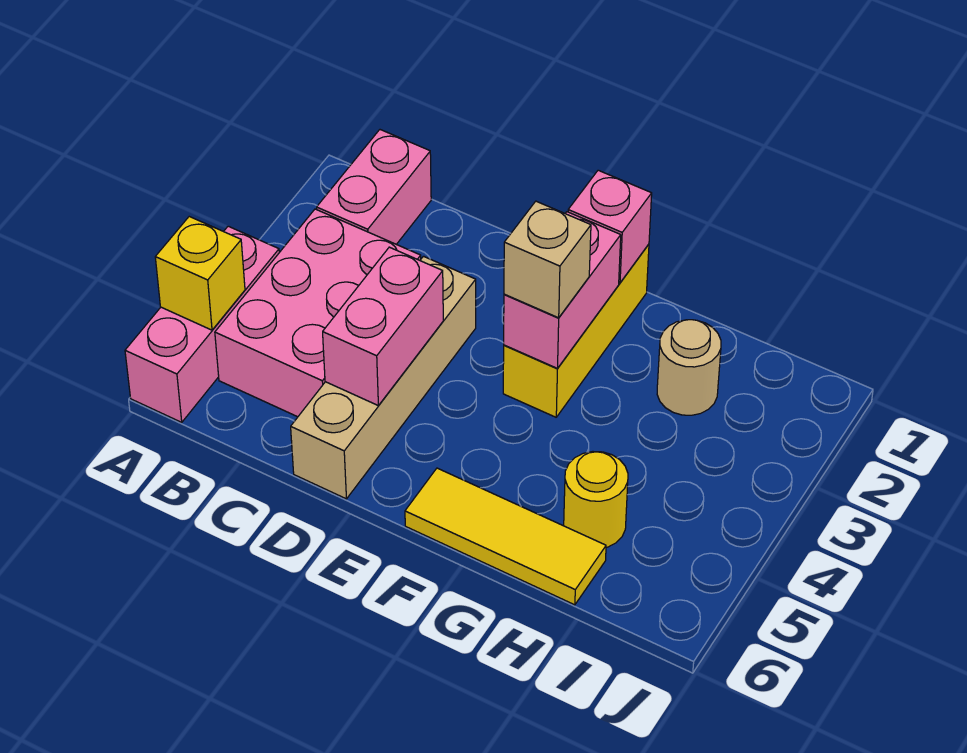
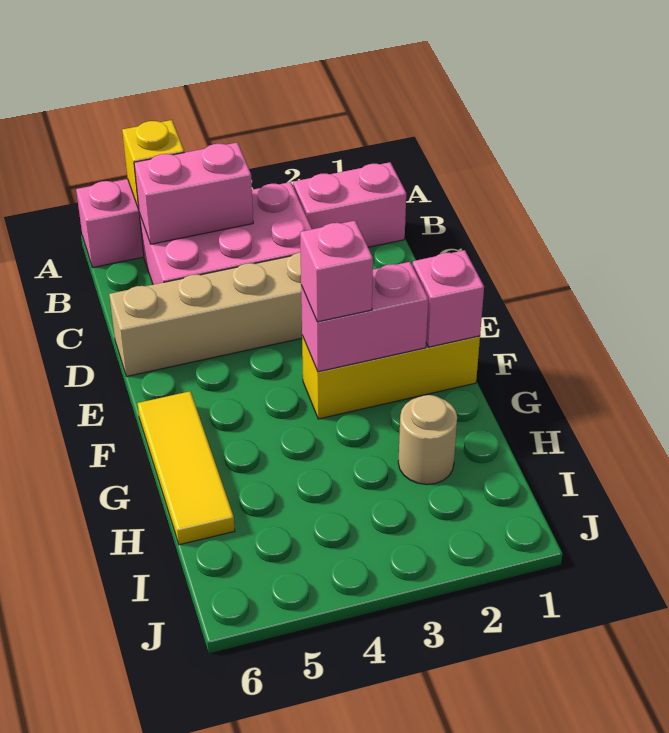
pink 1x2 brick [323,247,443,406] -> pink 1x2 brick moved to [134,143,253,244]
tan 1x1 brick [504,201,591,318] -> pink 1x1 brick [300,221,373,322]
yellow 1x1 round brick [564,452,628,547] -> none

